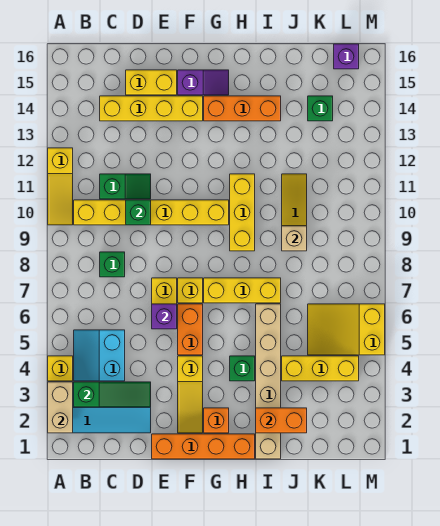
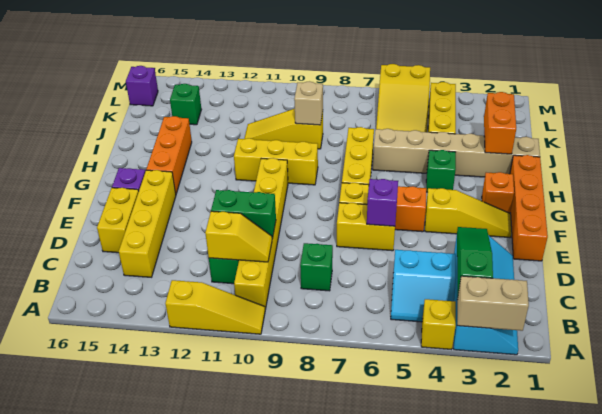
none -> yellow 1x2 slope [205,211,272,262]
green 1x1 brick [126,200,151,225] -> green 1x2 brick [211,190,276,238]

